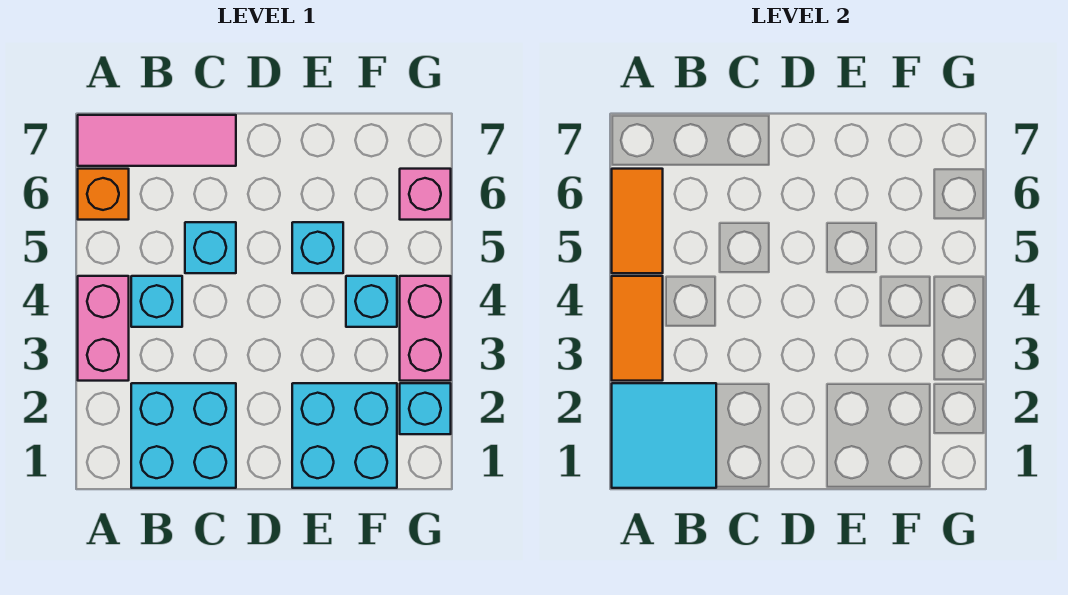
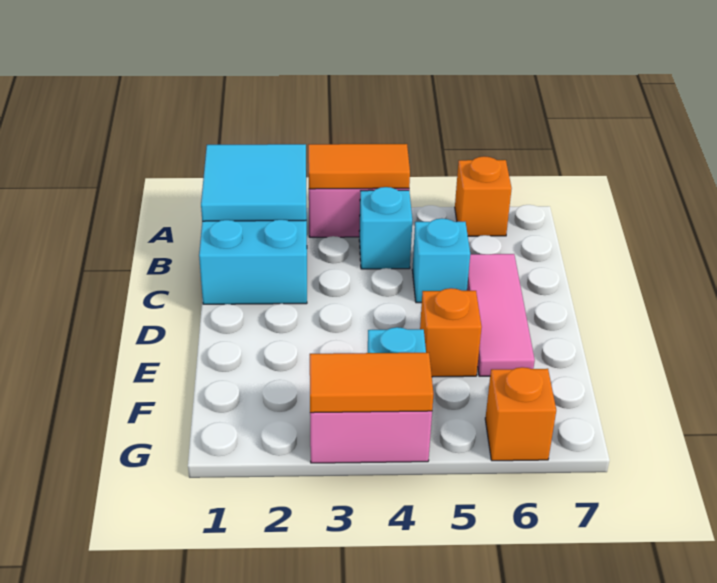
orange 1x2 tile [612,169,663,273] -> orange 1x2 tile moved to [310,353,434,413]
pink 1x3 tile [78,115,236,166] -> pink 1x3 tile moved to [467,254,535,376]
cyan 2x2 brick [292,383,397,488] -> none
cyan 1x1 brick [292,222,343,273] -> orange 1x1 brick [420,288,482,377]
cyan 1x1 brick [400,383,451,434] -> none
pink 1x1 brick [400,169,451,220] -> orange 1x1 brick [485,367,556,461]

